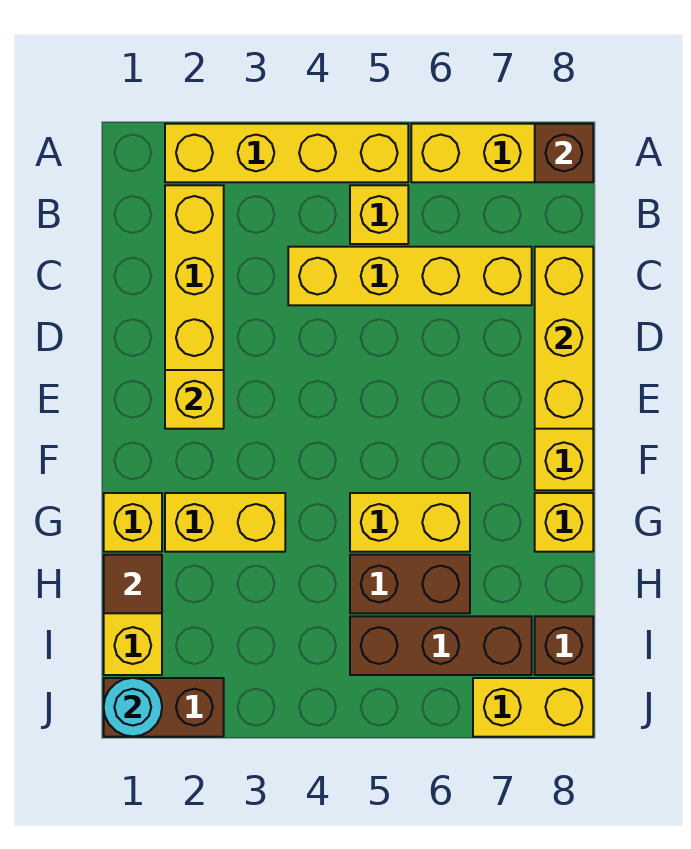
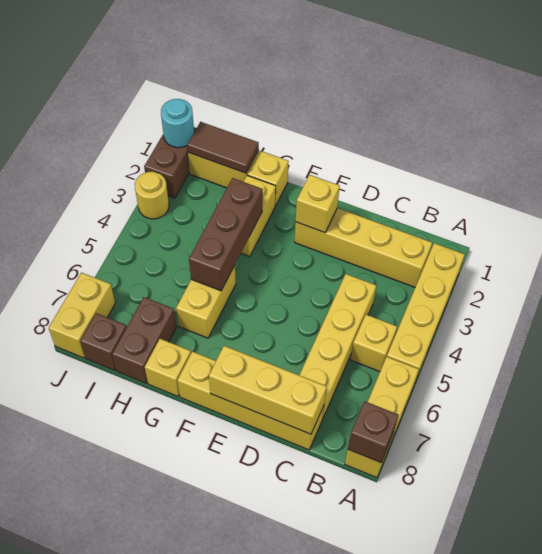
brown 1x1 tile [104,555,162,613] -> brown 1x2 tile [187,122,259,173]
brown 1x2 brick [350,555,470,613] -> brown 1x2 brick moved to [112,297,176,384]
brown 1x3 brick [350,616,532,675] -> brown 1x3 brick moved to [189,178,263,291]
none -> yellow 1x1 round brick [135,172,169,219]

